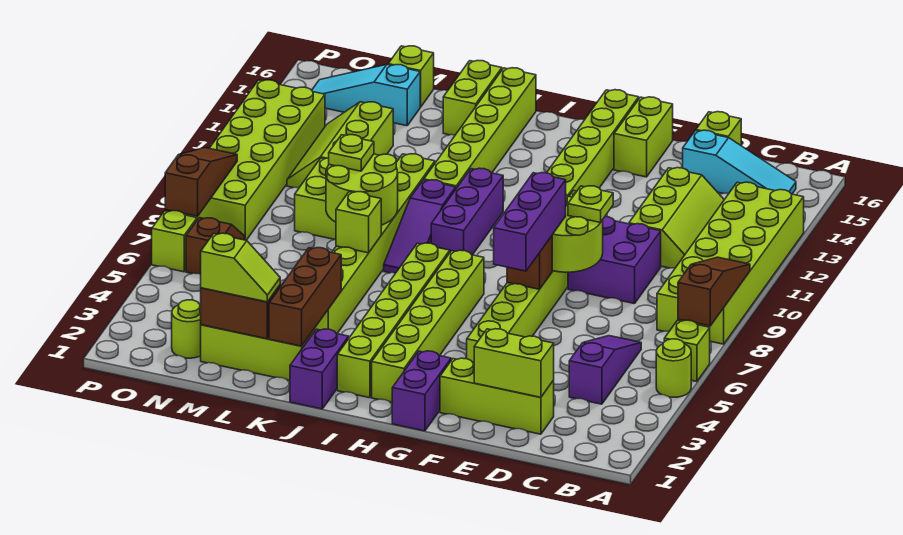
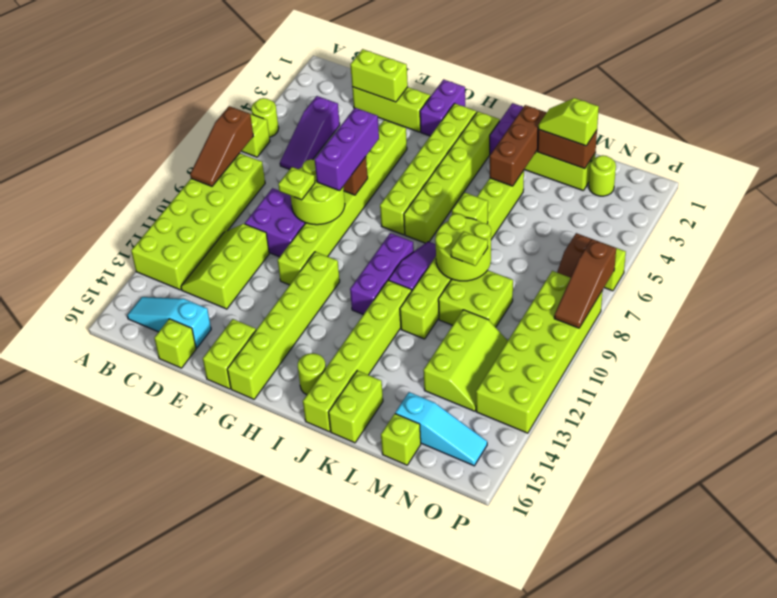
none -> lime 1x1 round brick [298,353,326,395]

